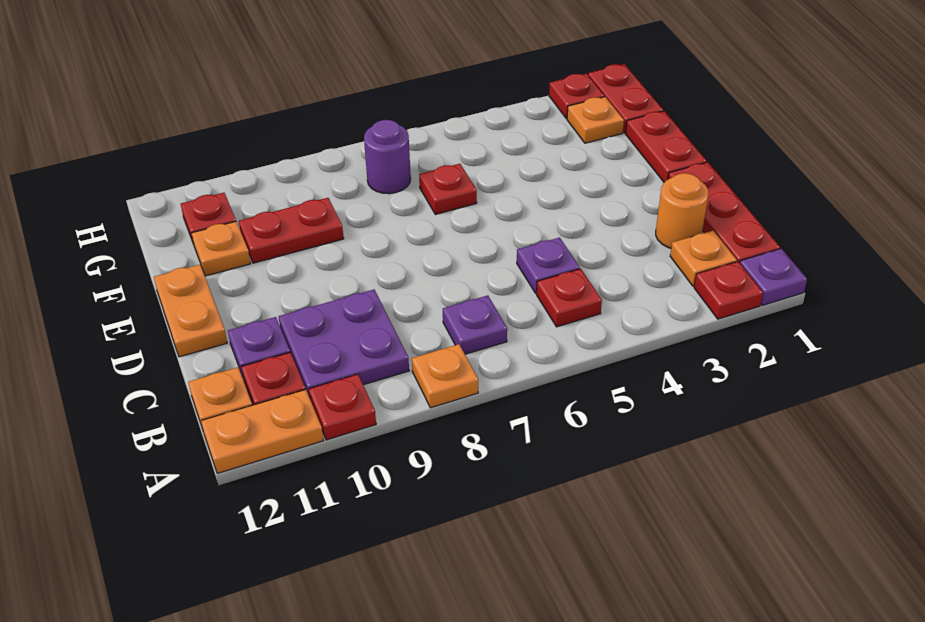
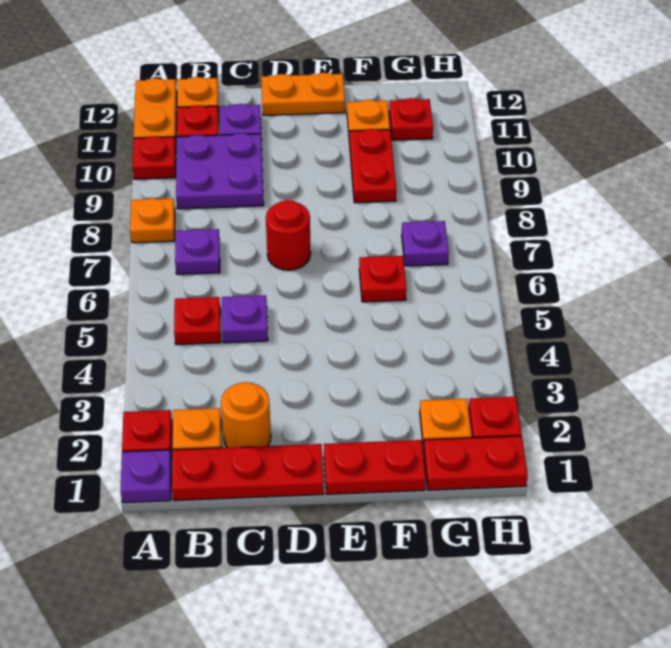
none -> red 1x1 round brick [266,200,311,270]
purple 1x1 round brick [364,120,411,194] -> purple 1x1 plate [402,221,449,266]

